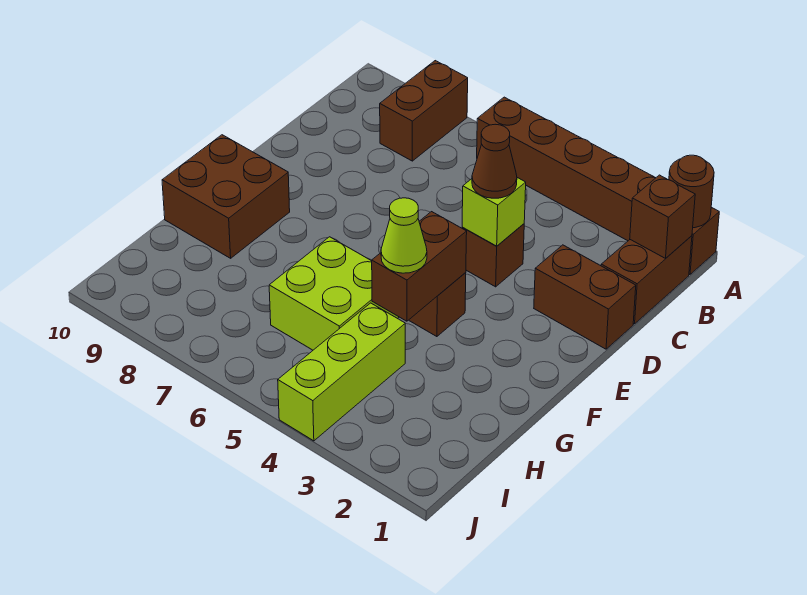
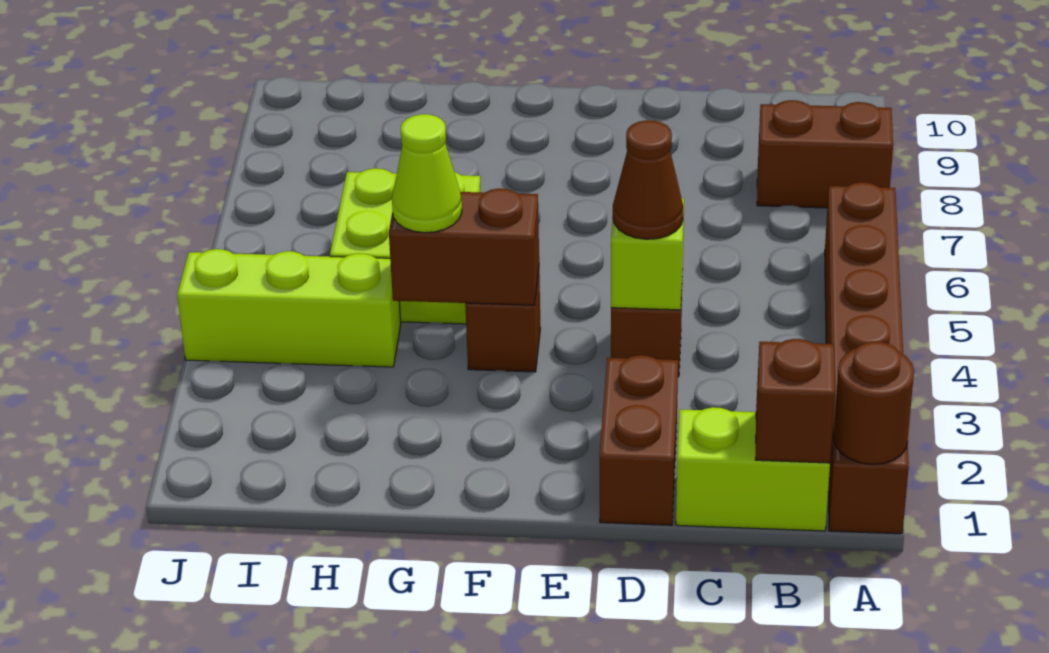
brown 1x2 brick [601,236,692,324] -> lime 1x2 brick [676,407,830,531]
brown 2x2 brick [162,135,290,258] -> none

